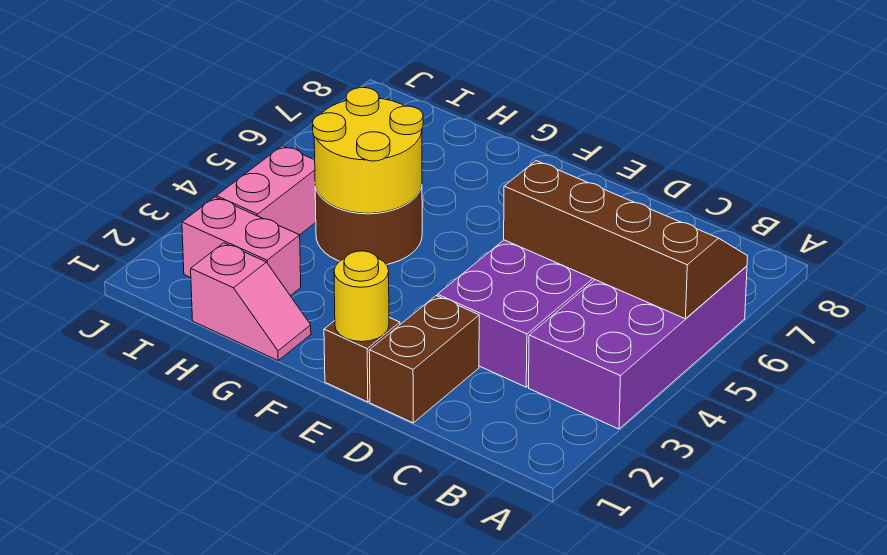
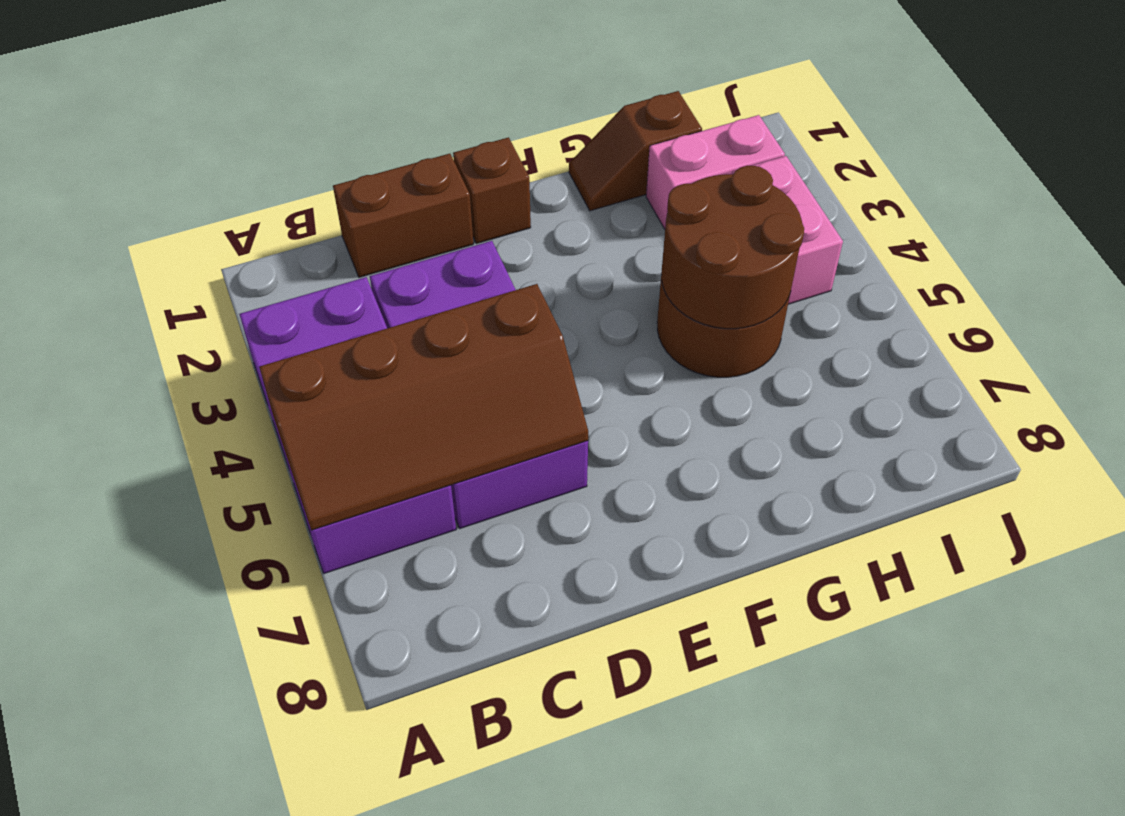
brown 1x2 brick [369,296,479,423] -> brown 1x2 brick turned to [333,154,473,277]
yellow 1x1 round brick [334,251,389,342] -> none
pink 1x2 slope [191,243,311,360] -> brown 1x2 slope [569,91,702,211]
yellow 2x2 round brick [313,88,423,213] -> brown 2x2 round brick [661,166,804,329]

